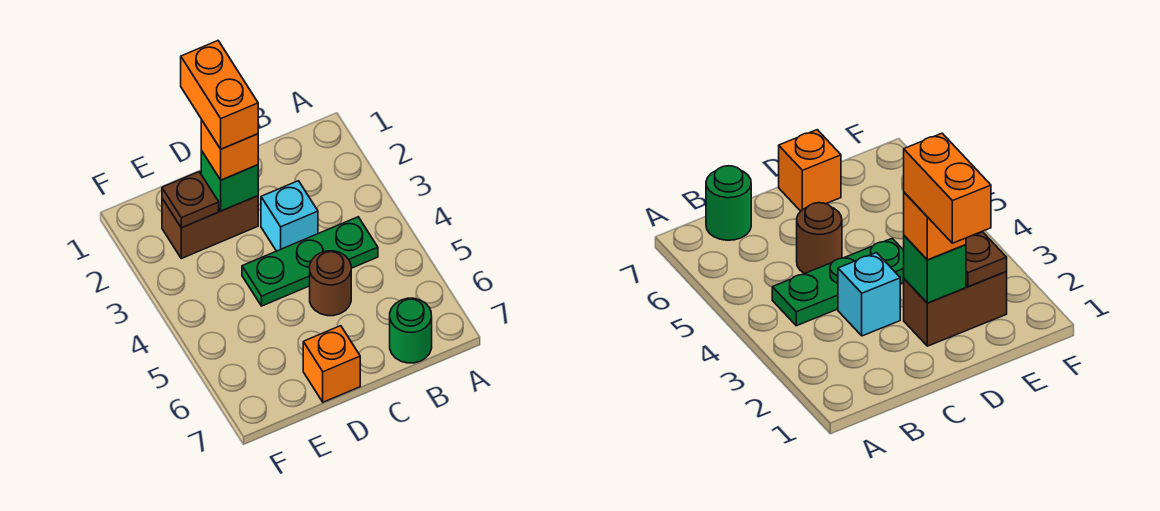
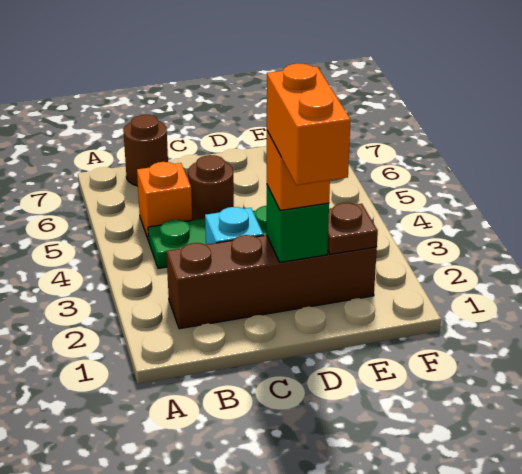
green 1x1 round brick [390,298,432,363] -> brown 1x1 round brick [123,115,168,186]
brown 1x2 brick [162,196,258,259] -> brown 1x4 brick [166,235,377,329]
orange 1x1 brick [303,326,360,402] -> orange 1x1 brick moved to [137,162,192,241]

